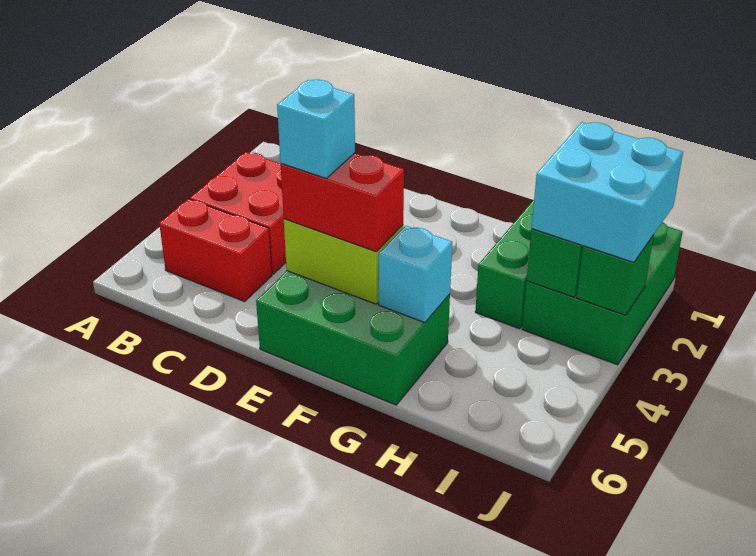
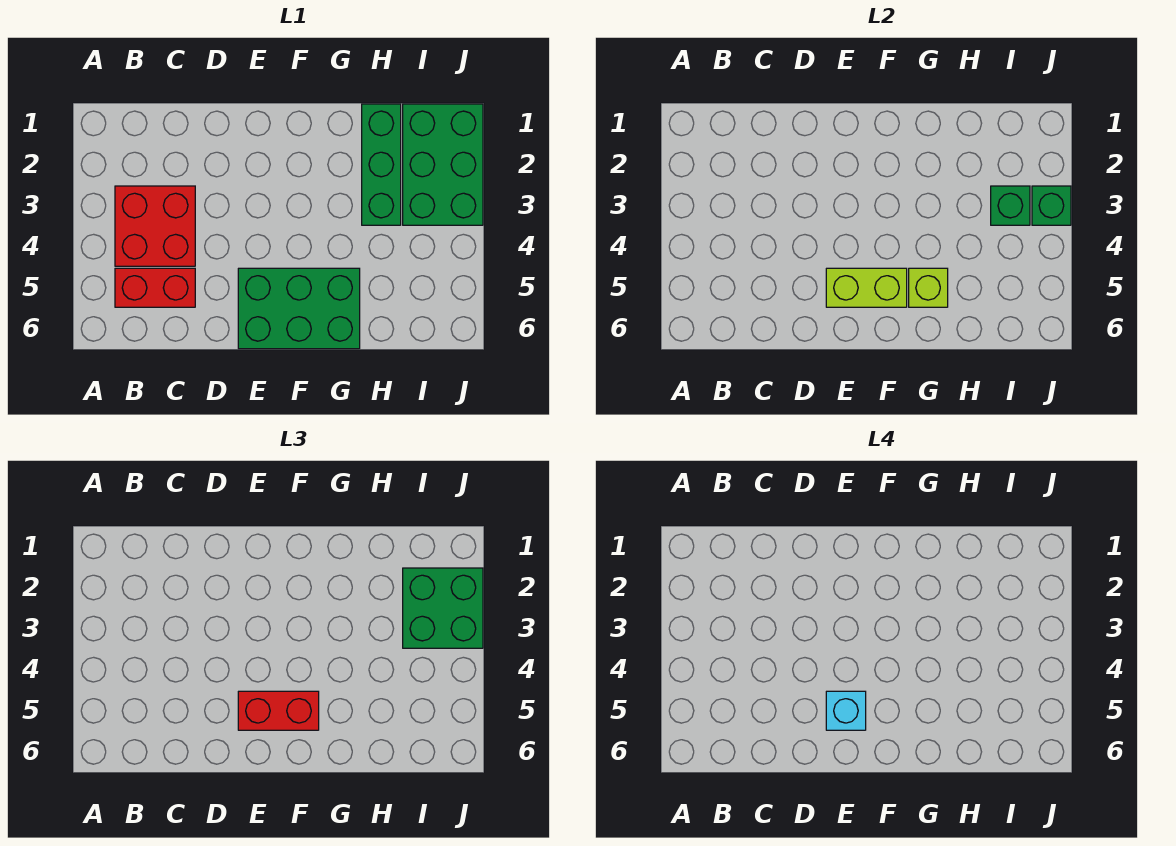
cyan 1x1 brick [379,226,452,323] -> lime 1x1 brick [909,268,948,307]
cyan 2x2 brick [532,122,683,262] -> green 2x2 brick [403,568,483,648]

